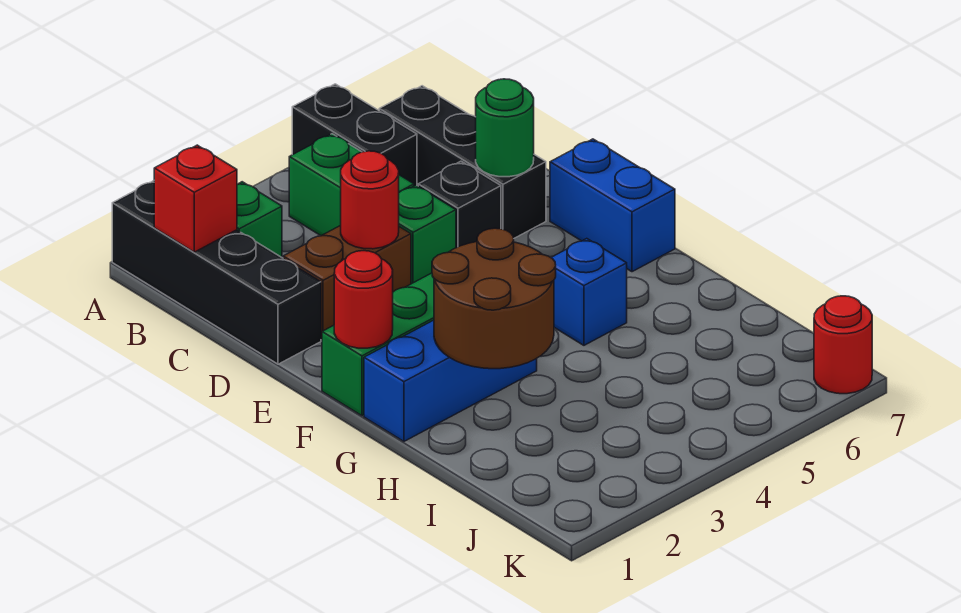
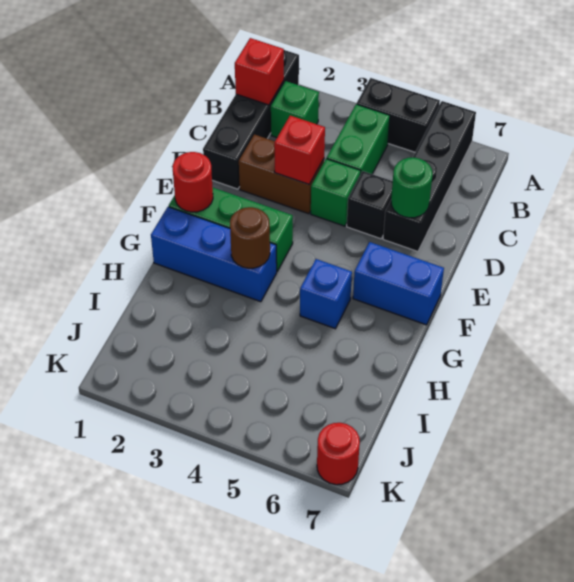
black 1x2 brick [292,84,417,186] -> black 1x2 brick turned to [357,78,440,152]
black 1x3 brick [379,86,546,238] -> black 1x4 brick [383,101,476,251]
red 1x1 round brick [341,151,399,249] -> red 1x1 brick [274,116,325,184]
blue 1x2 brick [550,139,675,272] -> blue 1x2 brick turned to [353,242,444,325]
brown 2x2 round brick [432,228,556,369] -> brown 1x1 round brick [230,207,270,268]

